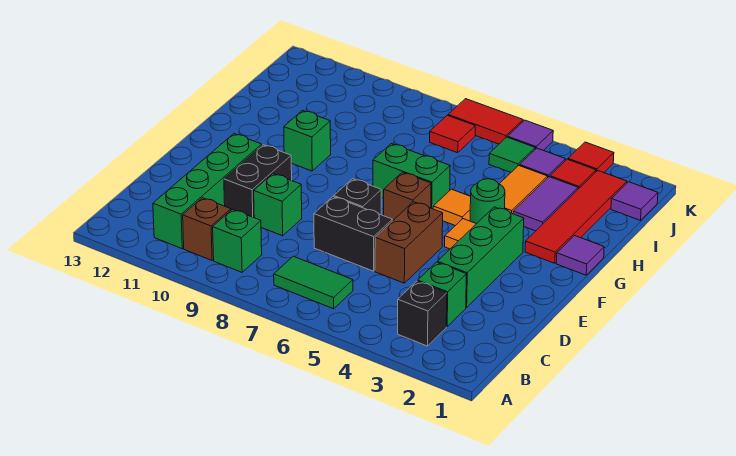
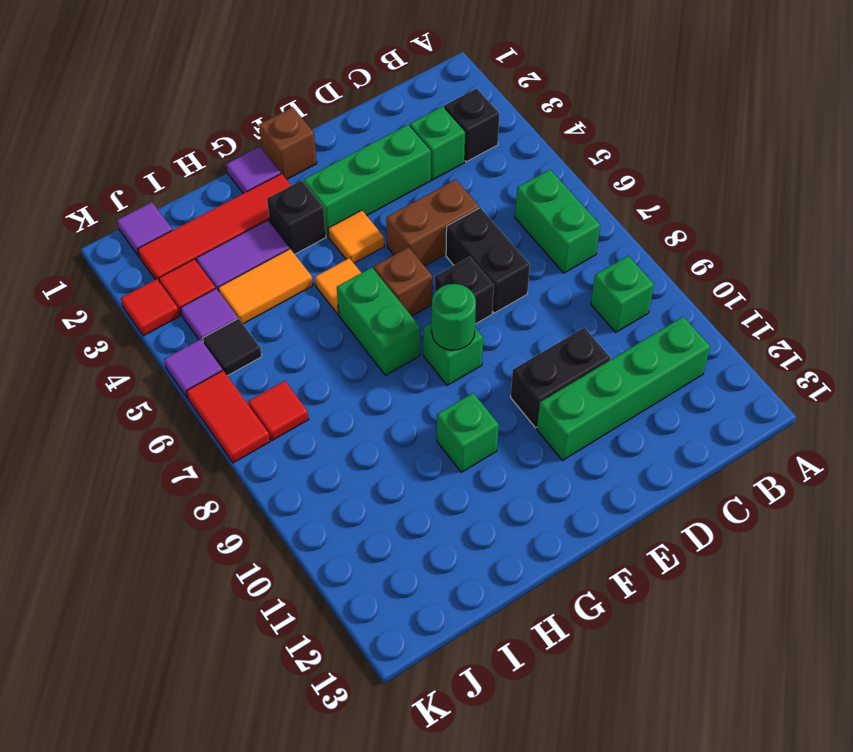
green 1x2 tile [274,256,353,309] -> green 1x2 brick [515,170,600,273]
brown 1x1 brick [183,198,231,260] -> brown 1x1 brick moved to [259,107,317,179]
green 1x1 brick [254,174,302,236] -> green 1x1 brick moved to [423,323,483,386]
none -> black 1x1 brick [267,180,326,254]
green 1x1 round brick [470,179,505,224] -> green 1x1 round brick moved to [432,284,476,350]
green 1x1 tile [489,137,535,172] -> black 1x1 tile [203,319,262,376]

